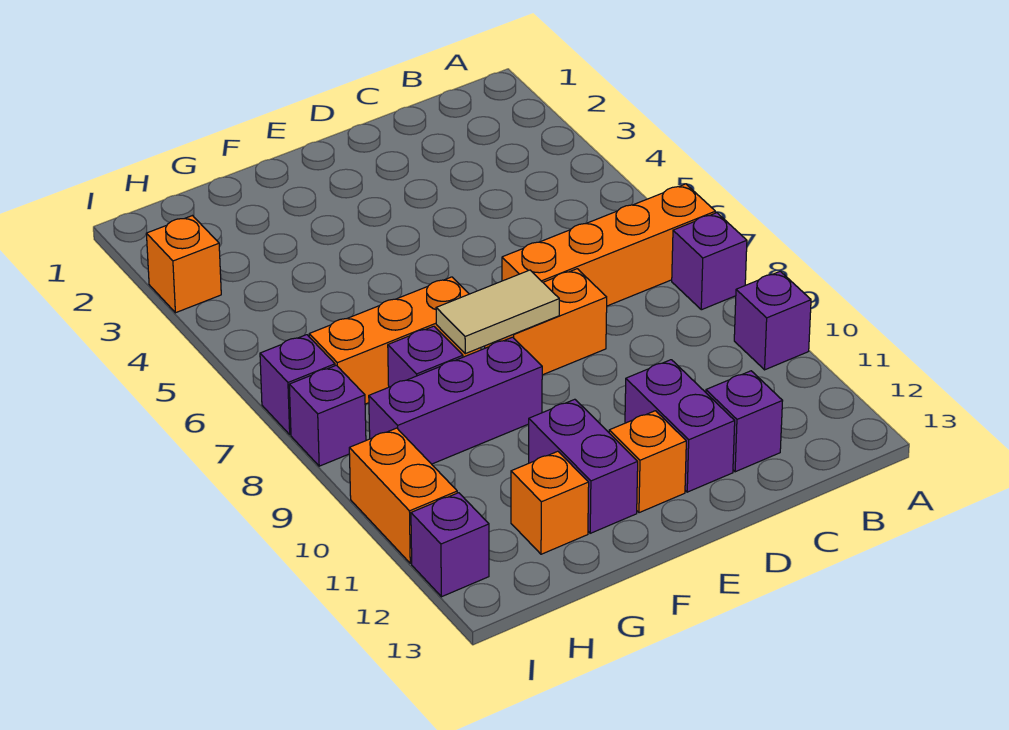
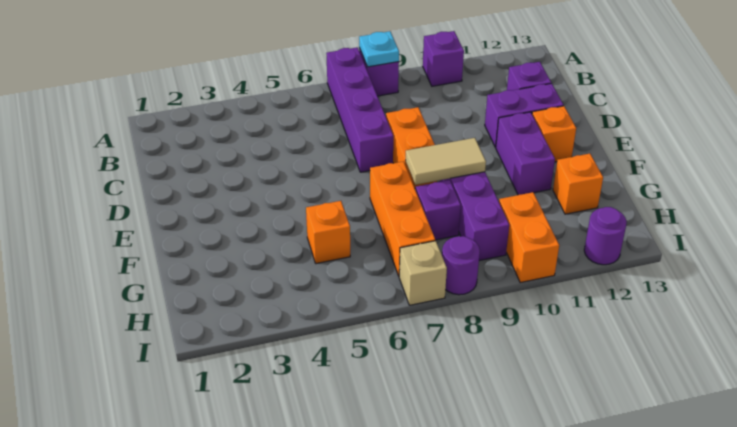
orange 1x4 brick [502,184,715,306] -> purple 1x4 brick [326,47,393,172]
none -> cyan 1x1 plate [359,31,399,67]
tan 1x2 tile [436,270,559,354] -> tan 1x2 tile turned to [406,138,486,185]
purple 1x2 brick [529,399,638,533] -> purple 1x2 brick turned to [496,112,555,195]
orange 1x1 brick [146,216,221,313] -> orange 1x1 brick moved to [306,201,350,264]
purple 1x1 brick [260,335,335,434] -> tan 1x1 brick [399,241,447,305]
purple 1x1 brick [289,365,366,466] -> purple 1x1 round brick [442,236,480,295]
orange 1x2 brick [349,428,457,563] -> orange 1x2 brick turned to [499,192,559,283]
purple 1x1 brick [411,493,489,597] -> purple 1x1 round brick [584,207,627,265]

